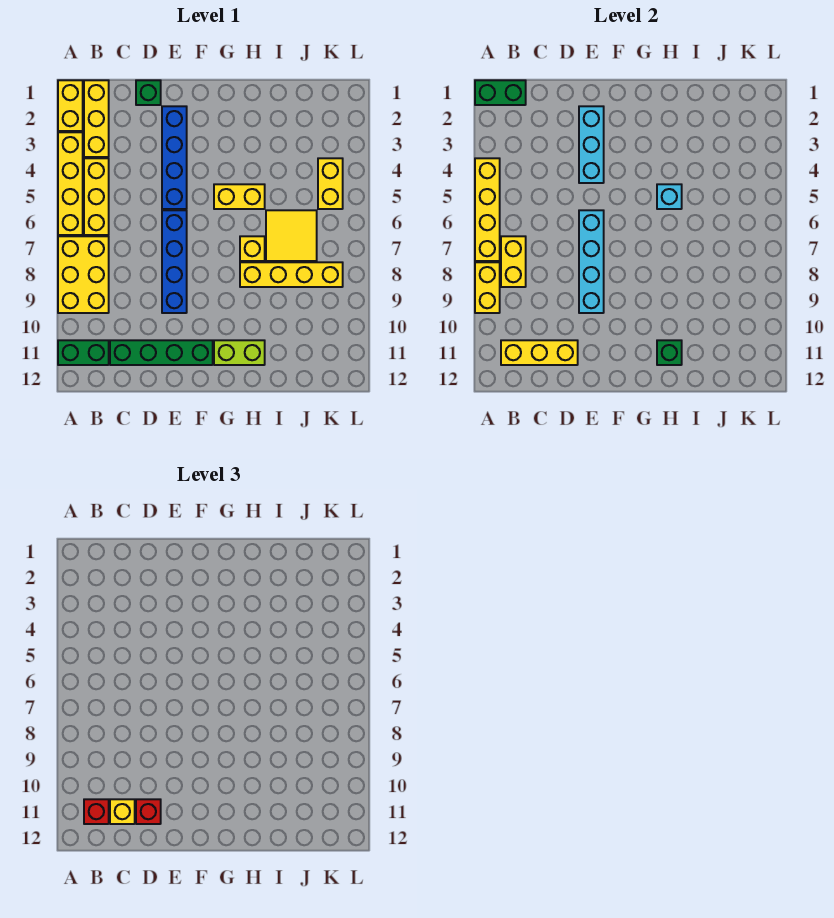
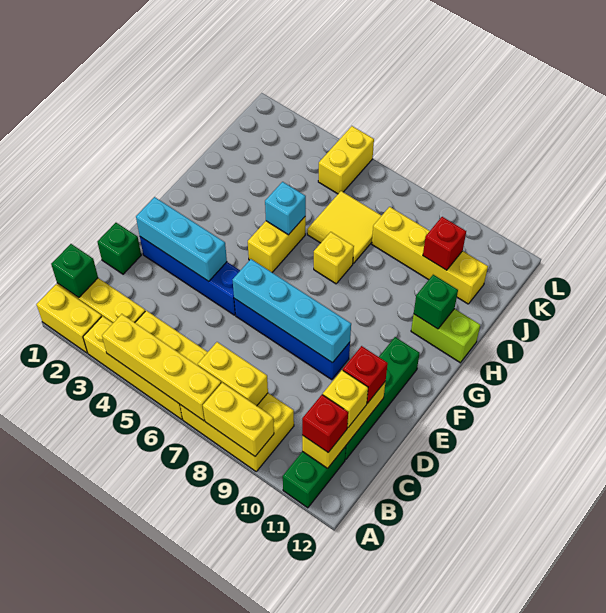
green 1x2 brick [475,80,526,105] -> green 1x1 brick [51,244,98,298]
lime 1x2 brick [214,340,265,365] -> lime 1x2 brick turned to [411,309,480,363]
yellow 1x4 brick [240,262,343,287] -> yellow 1x4 brick turned to [372,207,488,304]
none -> red 1x1 brick [423,217,466,270]
yellow 1x2 brick [318,158,343,209] -> yellow 1x2 brick turned to [318,126,374,194]

